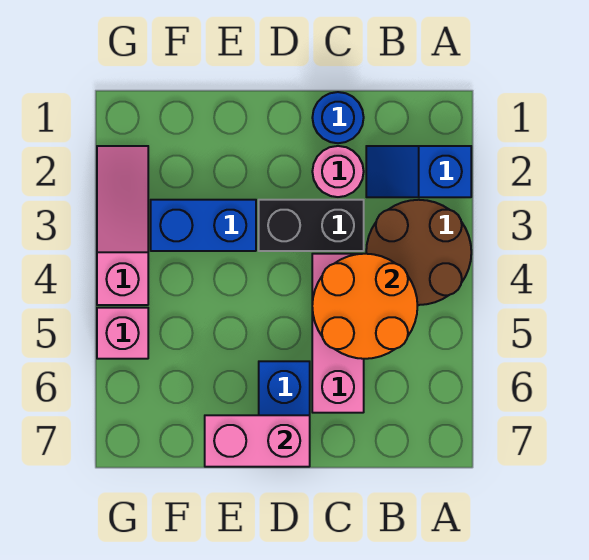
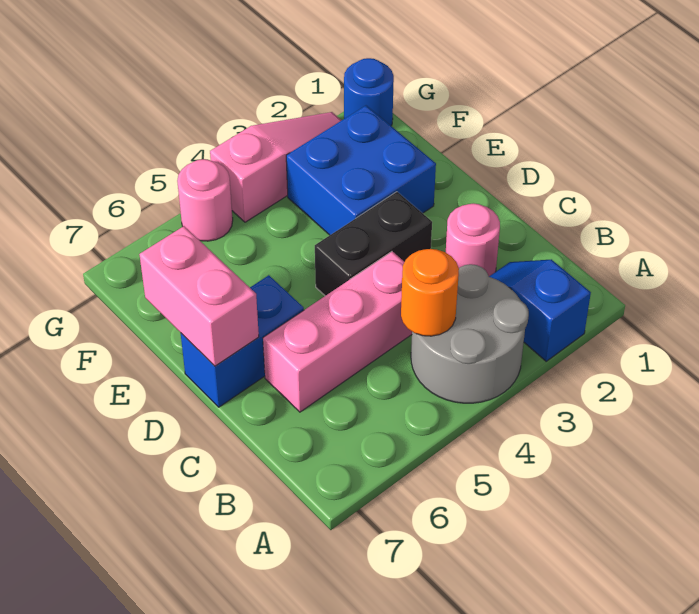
brown 2x2 round brick [366,200,471,305] -> grey 2x2 round brick [411,264,529,403]
orange 2x2 round brick [312,254,417,359] -> orange 1x1 round brick [401,249,459,336]
blue 1x1 round brick [312,92,364,143] -> blue 1x1 round brick moved to [344,58,394,126]
black 1x2 brick [259,200,364,251] -> black 1x2 brick turned to [315,192,432,296]
blue 1x2 brick [151,200,256,251] -> blue 2x2 brick [286,106,436,235]
pink 1x1 brick [97,308,148,359] -> pink 1x1 round brick [177,159,233,241]

